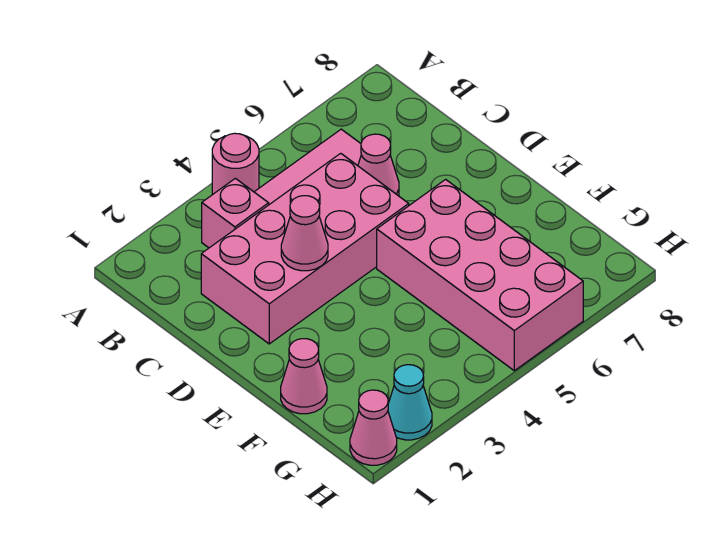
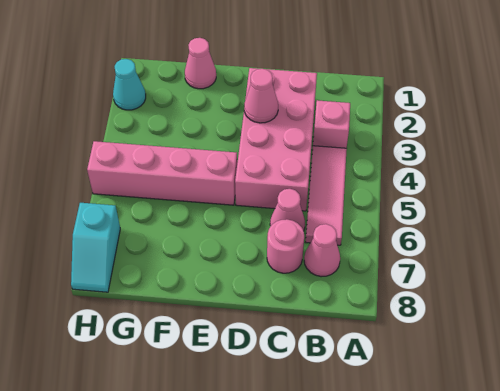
pink 1x1 round brick [212,133,259,195] -> pink 1x1 round brick moved to [267,219,304,273]
pink 2x4 brick [377,179,583,371] -> pink 1x4 brick [87,141,237,205]
pink 1x1 cone [350,390,397,465] -> pink 1x1 cone moved to [304,224,340,277]
none -> cyan 1x2 slope [71,203,120,292]

